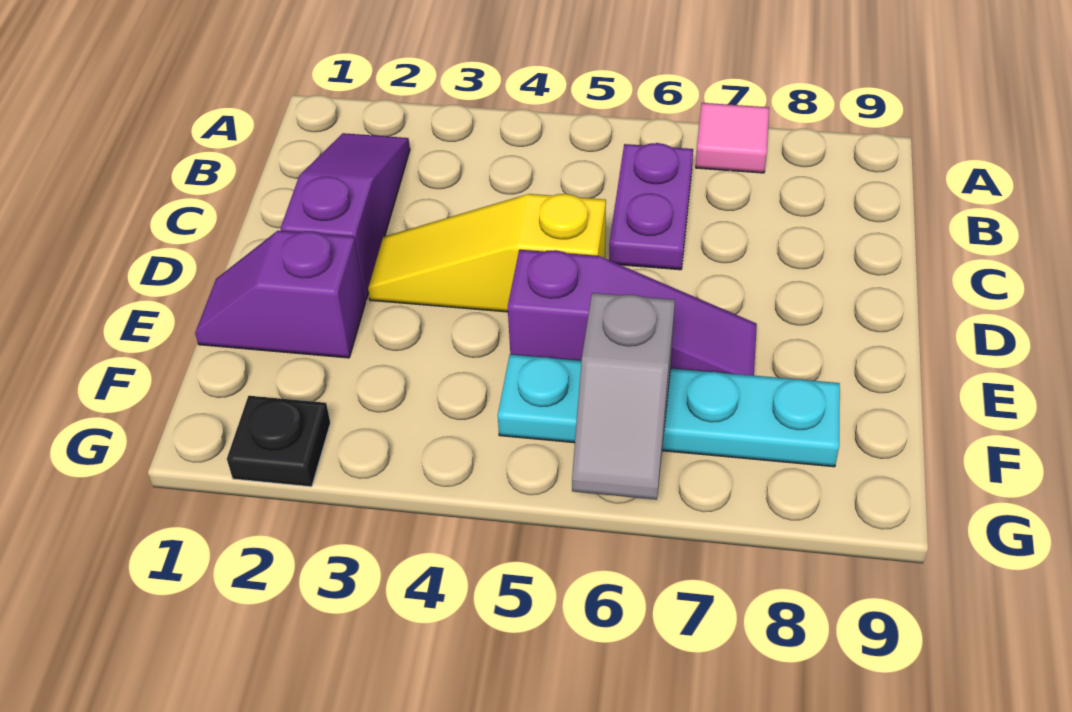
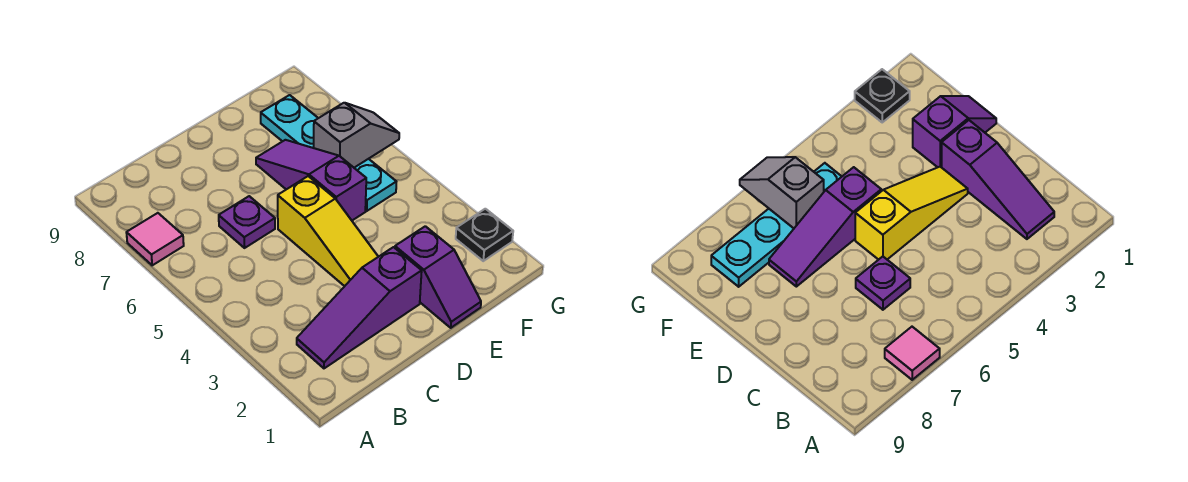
purple 1x2 plate [609,143,693,270] -> purple 1x1 plate [219,196,275,248]

